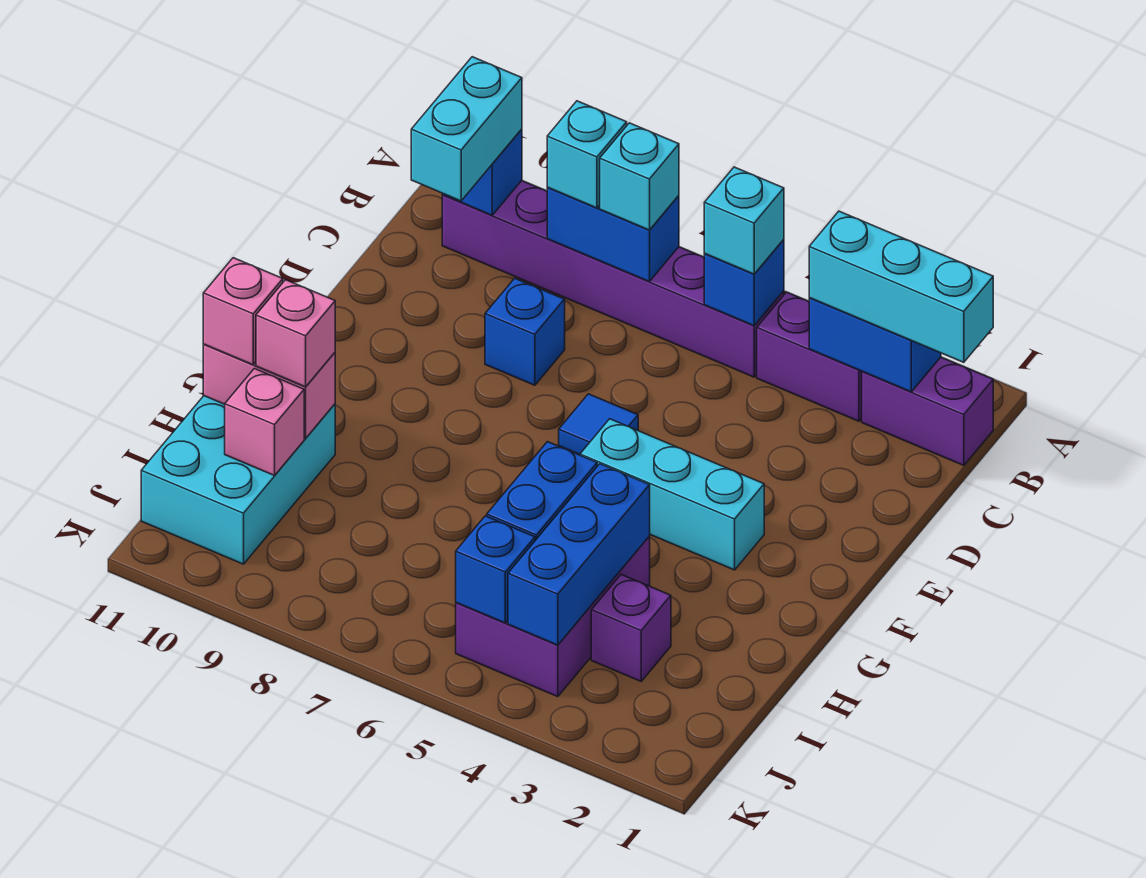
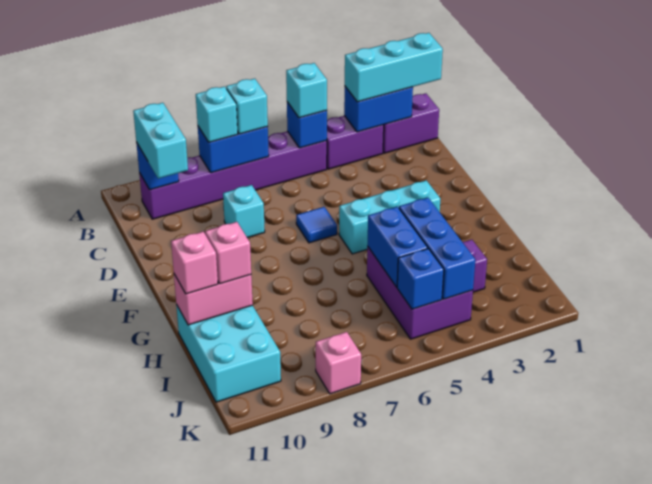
blue 1x1 brick [485,278,565,385] -> cyan 1x1 brick [223,185,265,238]
pink 1x1 brick [225,369,304,476] -> pink 1x1 brick moved to [316,332,361,394]

